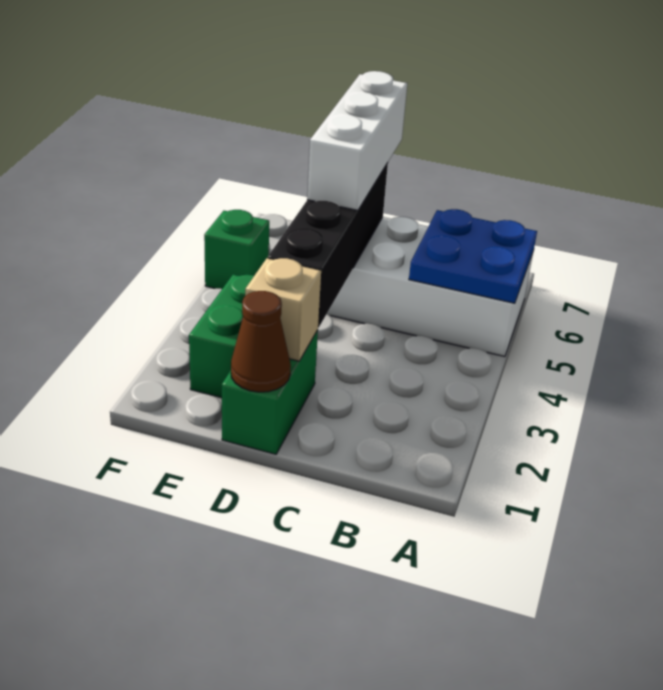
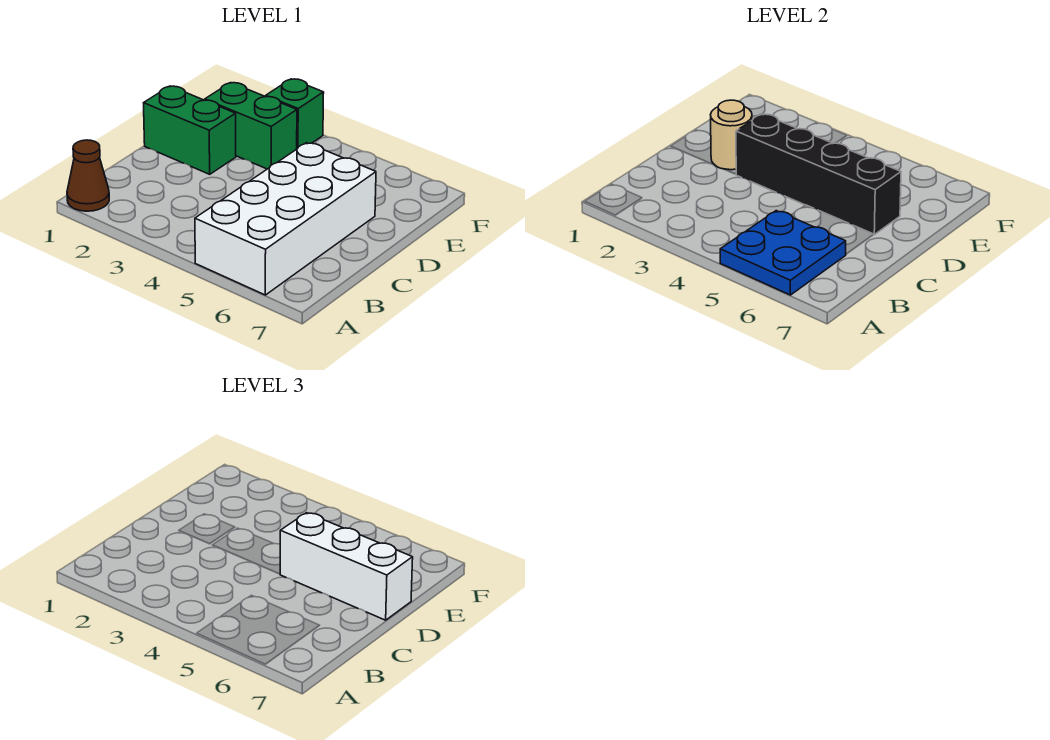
brown 1x1 cone [231,291,291,392] -> brown 1x1 cone moved to [67,140,109,211]
tan 1x1 brick [245,258,321,361] -> tan 1x1 round brick [710,100,752,170]
green 1x1 brick [204,210,269,289] -> green 1x1 brick moved to [266,79,324,149]

